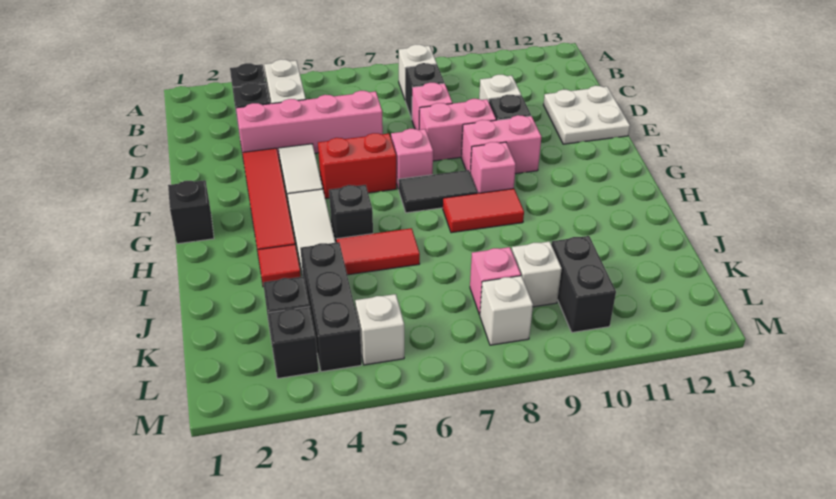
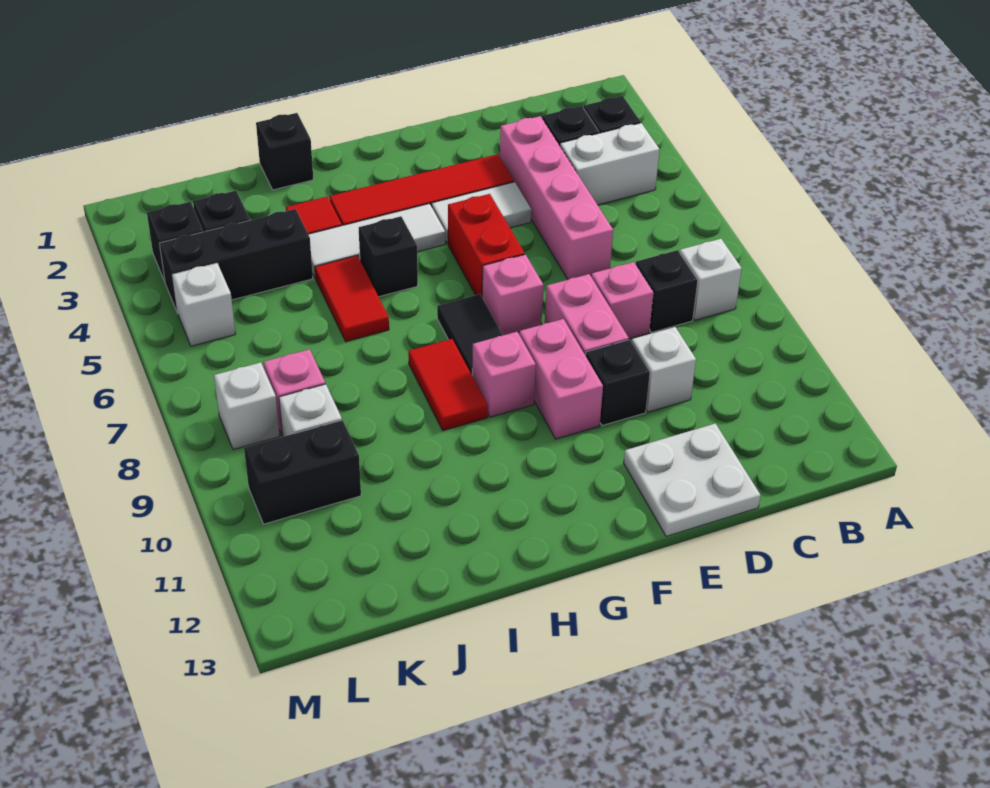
black 1x1 brick [168,180,214,244] -> black 1x1 brick moved to [256,113,313,190]

